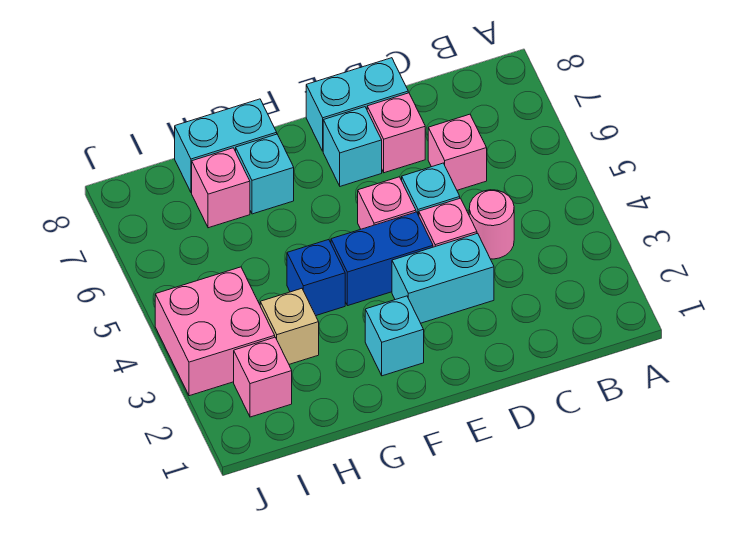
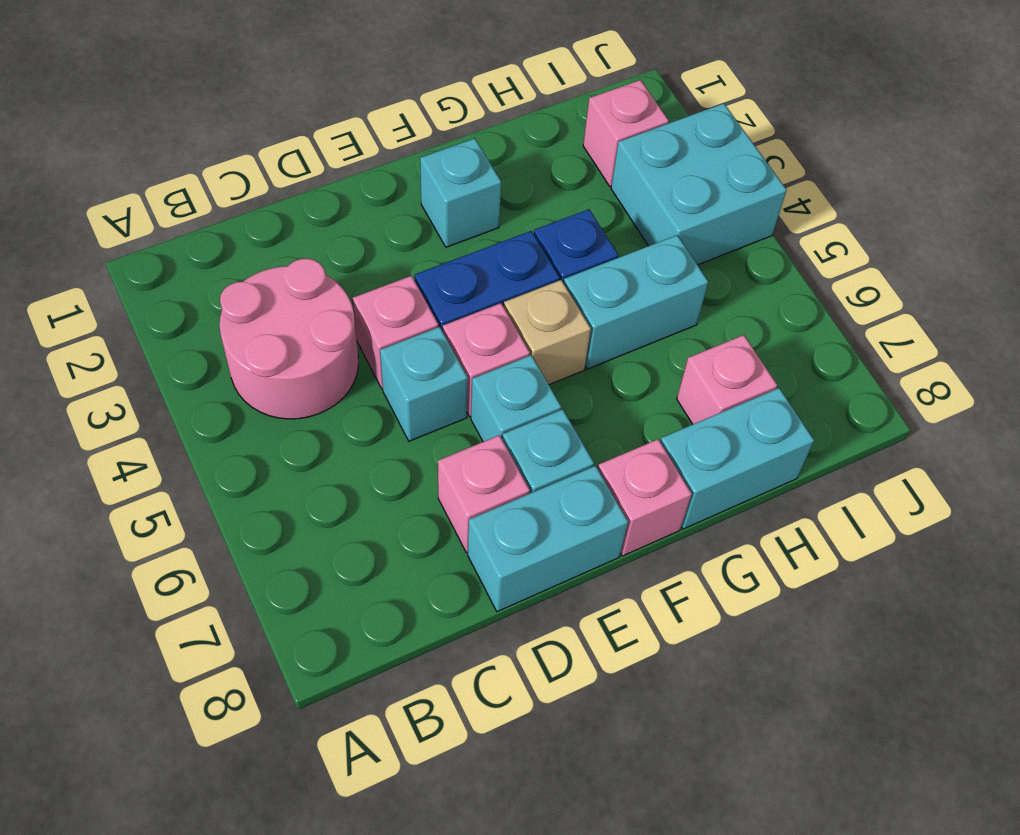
pink 1x1 round brick [469,190,514,259] -> pink 2x2 round brick [220,258,358,419]
pink 1x1 brick [428,114,487,190] -> pink 1x1 brick moved to [598,439,692,556]
cyan 1x2 brick [392,233,494,323] -> cyan 1x2 brick moved to [564,235,708,369]
cyan 1x1 brick [236,134,294,214] -> cyan 1x1 brick moved to [471,355,561,442]
tan 1x1 brick [260,288,319,364] -> tan 1x1 brick moved to [504,280,591,385]
pink 2x2 brick [155,267,275,396] -> cyan 2x2 brick [611,103,787,265]

